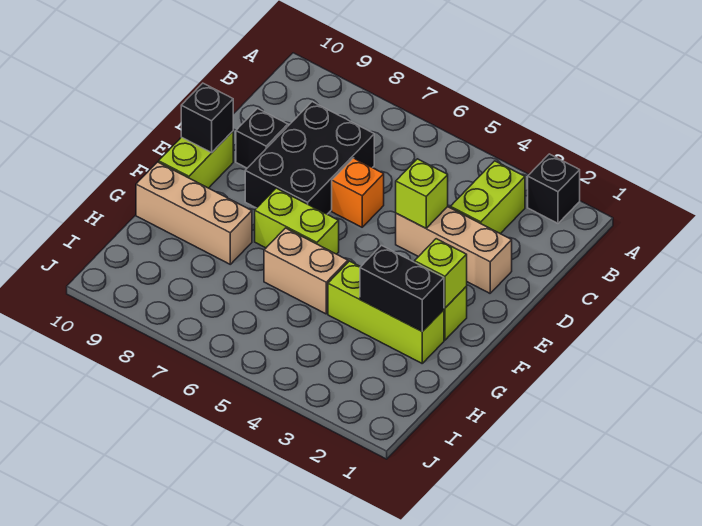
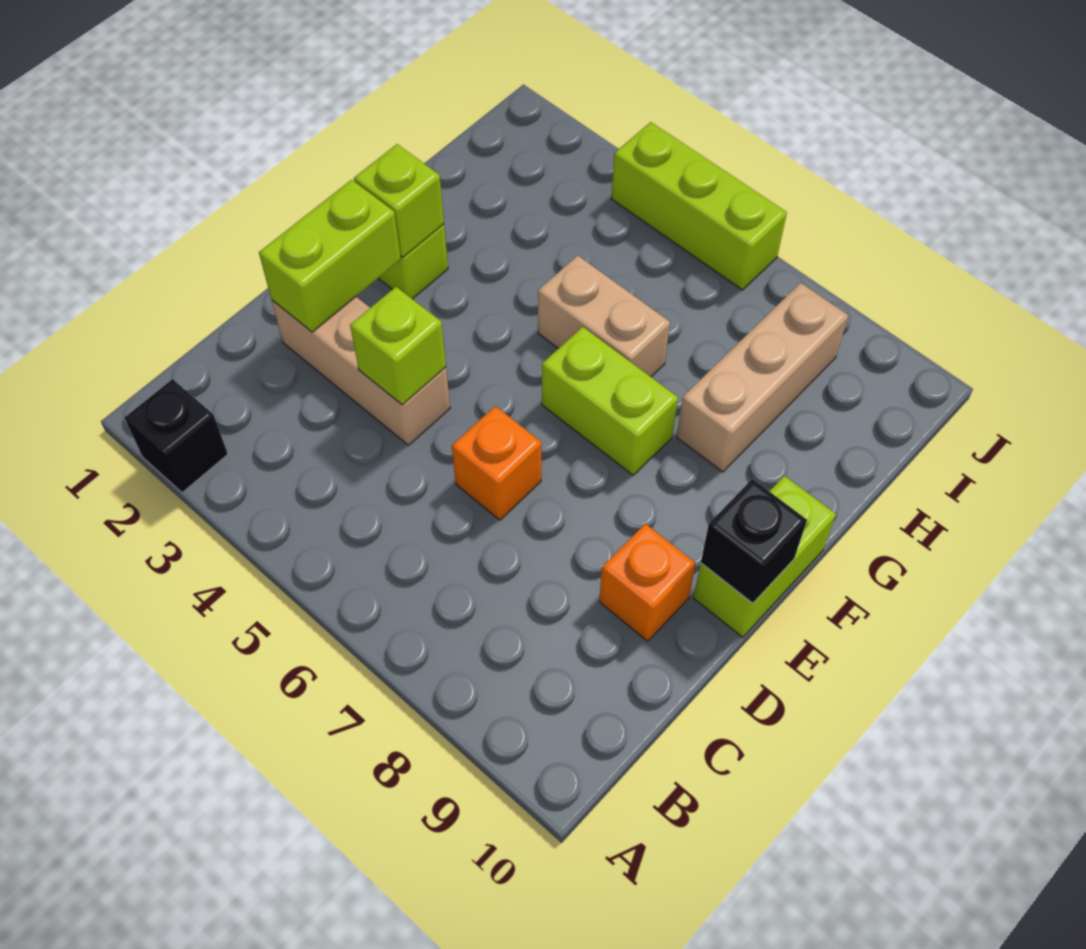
lime 1x2 brick [450,161,525,234] -> lime 1x2 brick moved to [259,180,401,332]
black 2x3 brick [245,102,374,214] -> none
black 1x1 brick [236,109,288,168] -> orange 1x1 brick [599,524,696,641]
lime 1x3 brick [328,261,444,363] -> lime 1x3 brick moved to [612,122,787,290]
black 1x2 brick [360,246,444,331] -> none
tan 1x3 brick [136,162,252,264] -> tan 1x3 brick turned to [677,283,848,472]

